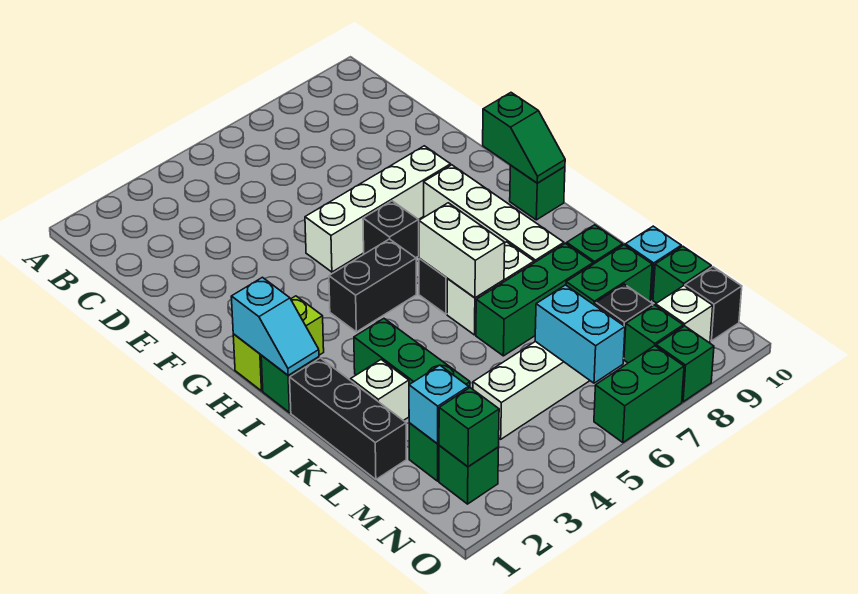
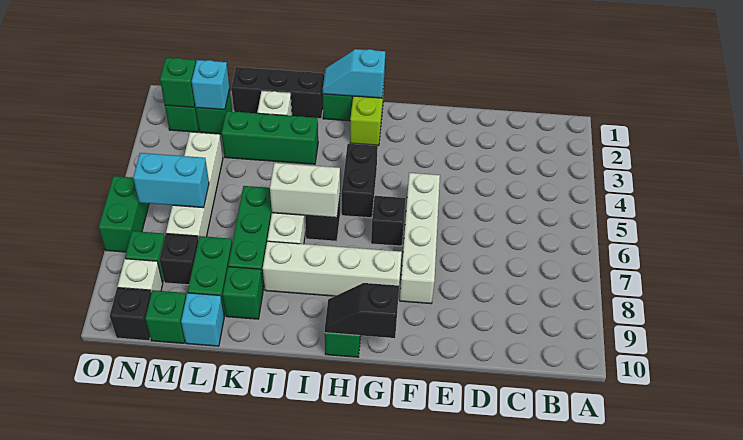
green 1x2 slope [483,93,565,183] -> black 1x2 slope [325,283,399,338]
green 1x1 brick [656,326,714,402] -> none

